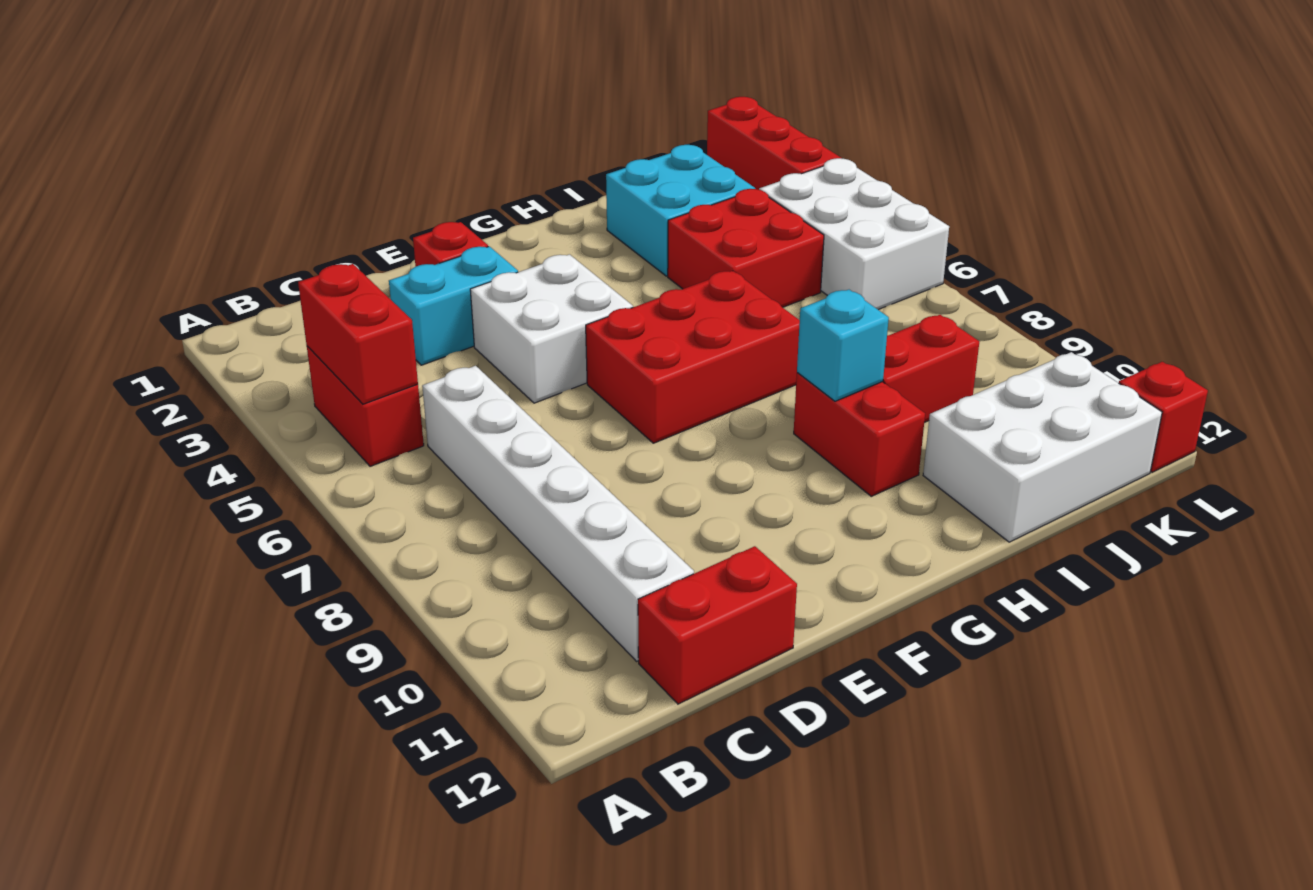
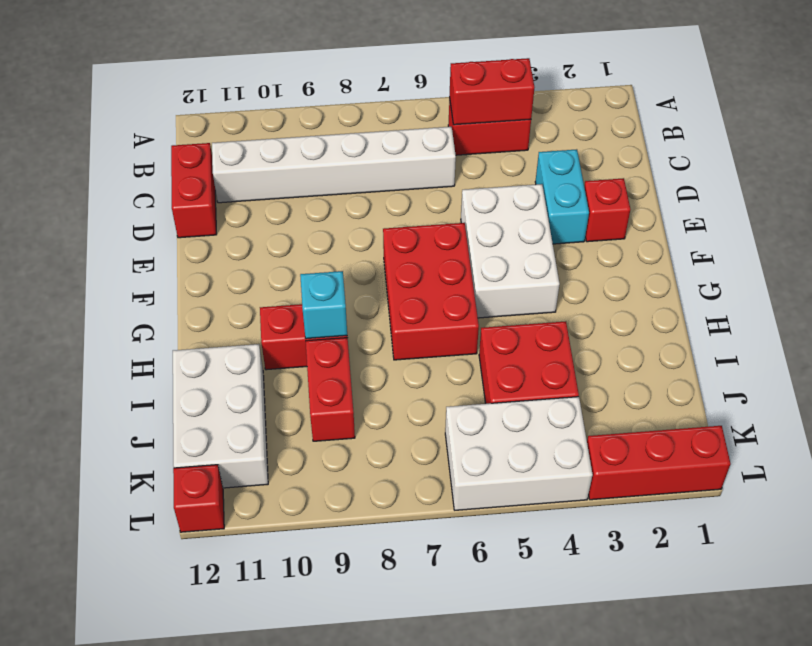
white 2x2 brick [470,254,633,403] -> white 2x3 brick [461,184,560,318]
cyan 2x2 brick [606,145,755,276] -> none

